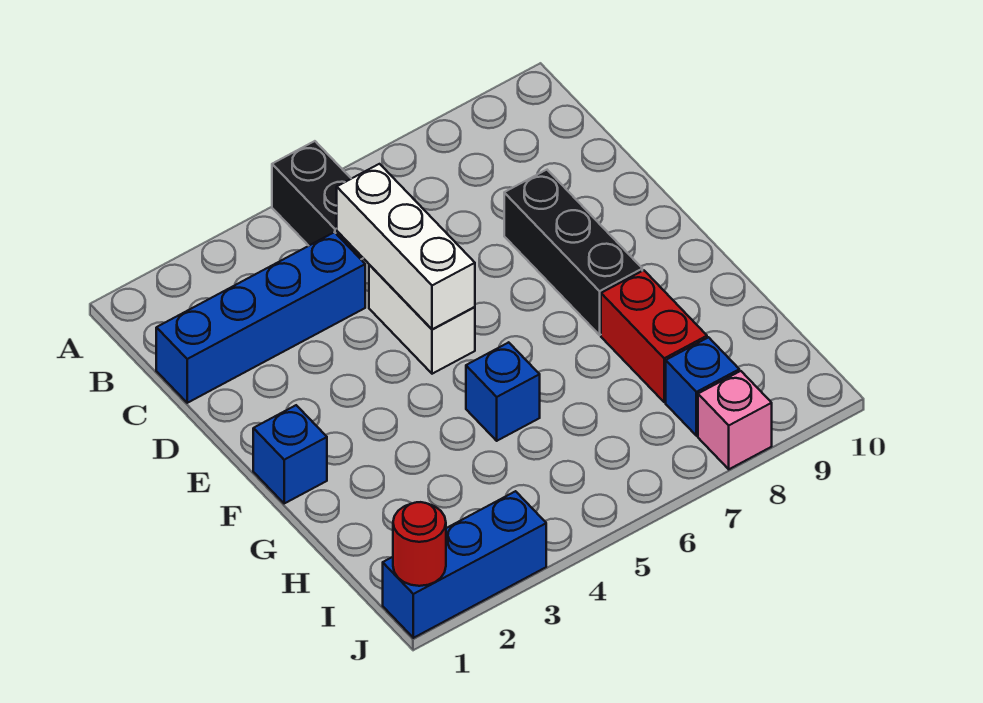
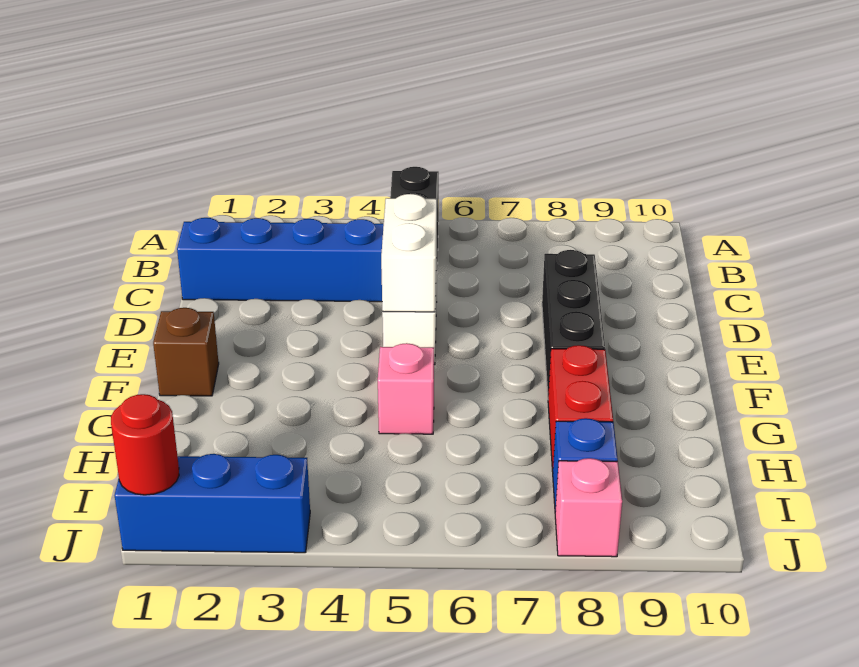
white 1x3 brick [337,164,475,330] -> white 1x2 brick [381,194,437,312]
blue 1x1 brick [253,405,327,503] -> brown 1x1 brick [153,308,219,396]
blue 1x1 brick [466,342,540,441] -> pink 1x1 brick [378,343,434,434]

